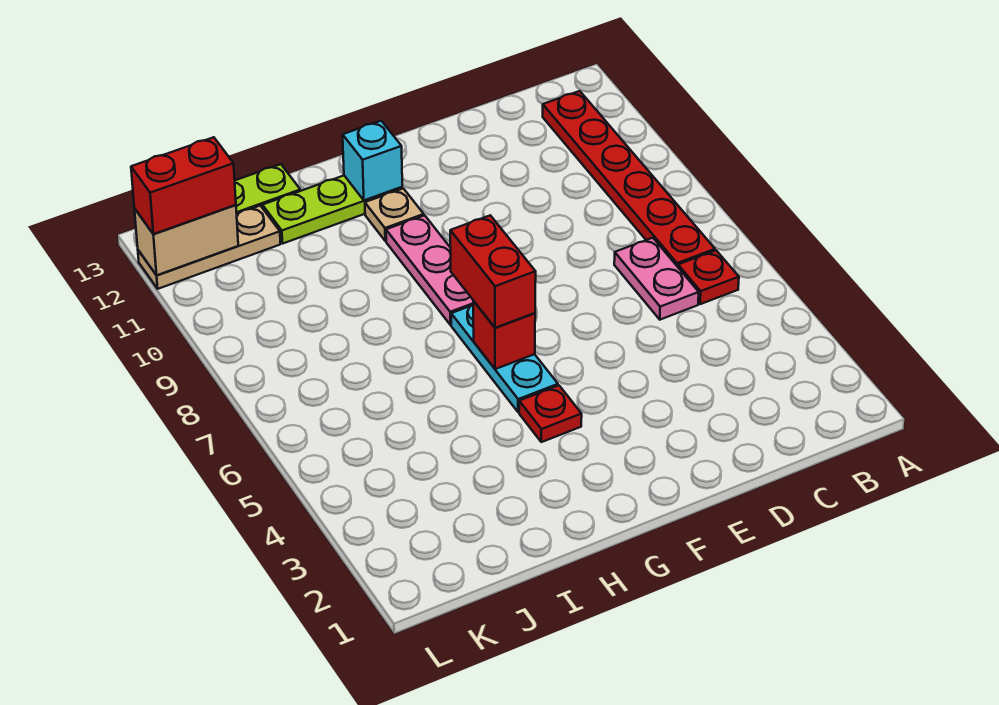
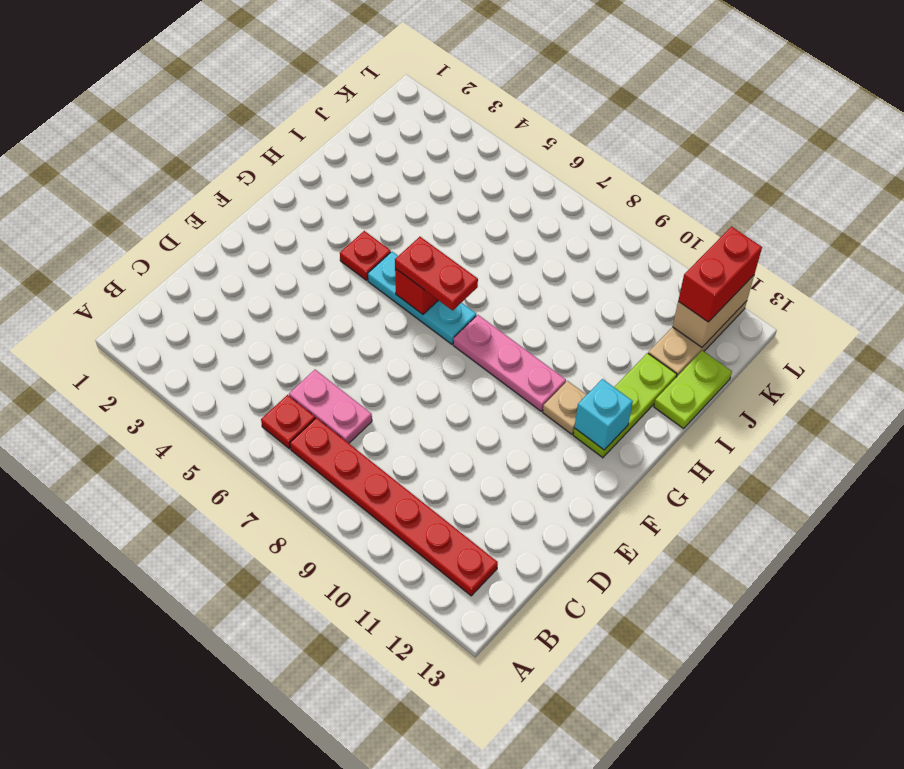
red 1x2 brick [450,215,536,328] -> red 1x2 plate [395,237,478,310]

